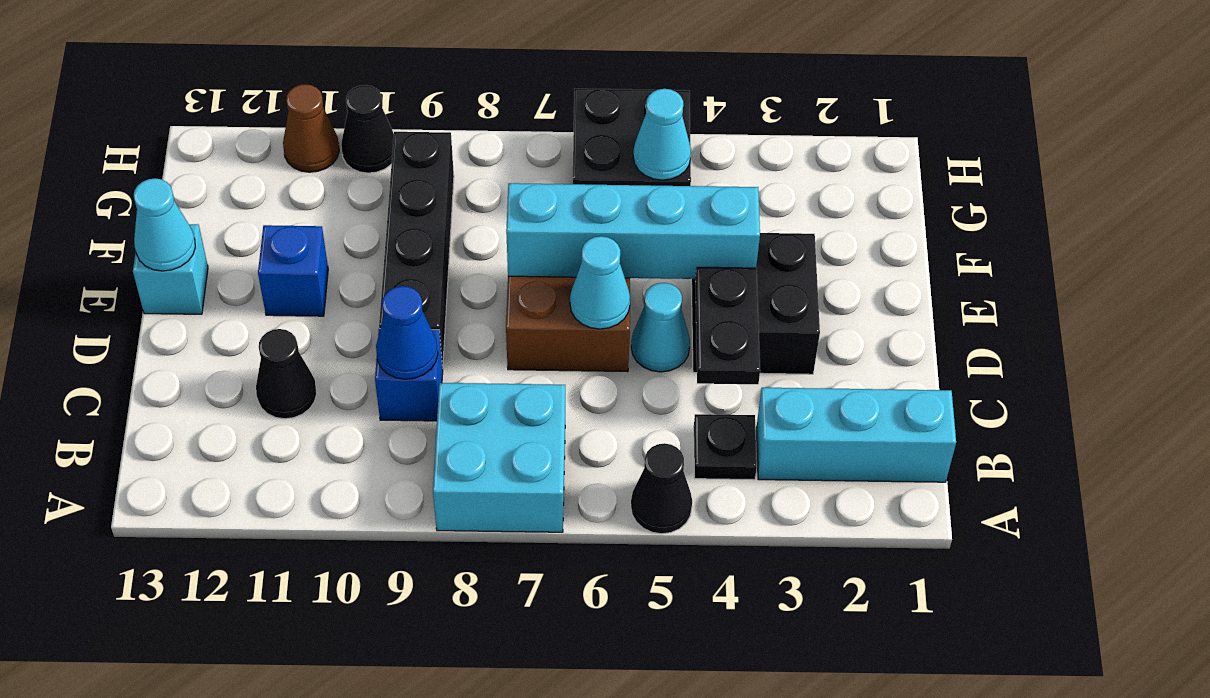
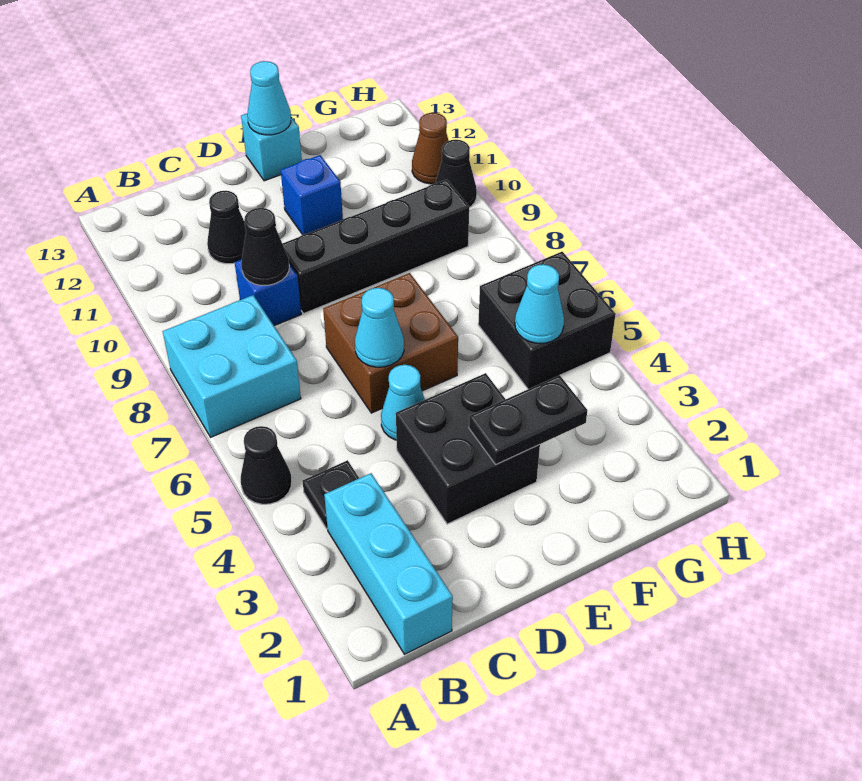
black 1x2 plate [695,267,760,384] -> black 1x2 plate moved to [469,375,588,464]
blue 1x1 cone [376,286,438,379] -> black 1x1 cone [241,208,289,286]
cyan 1x4 brick [506,183,760,279] -> none

